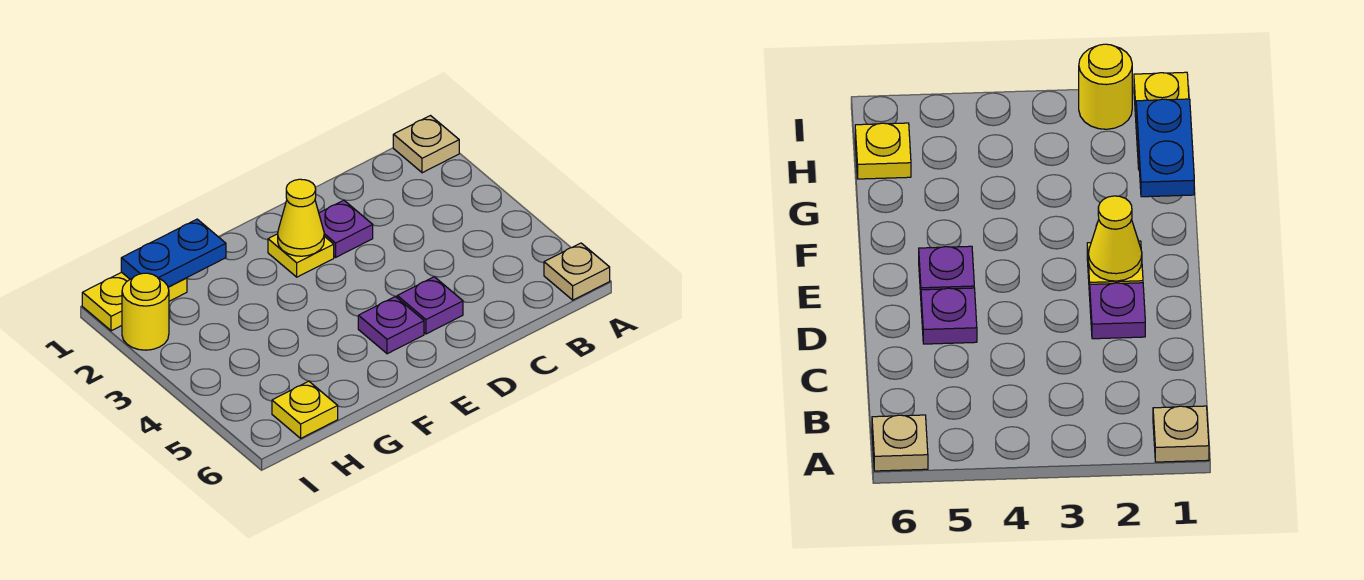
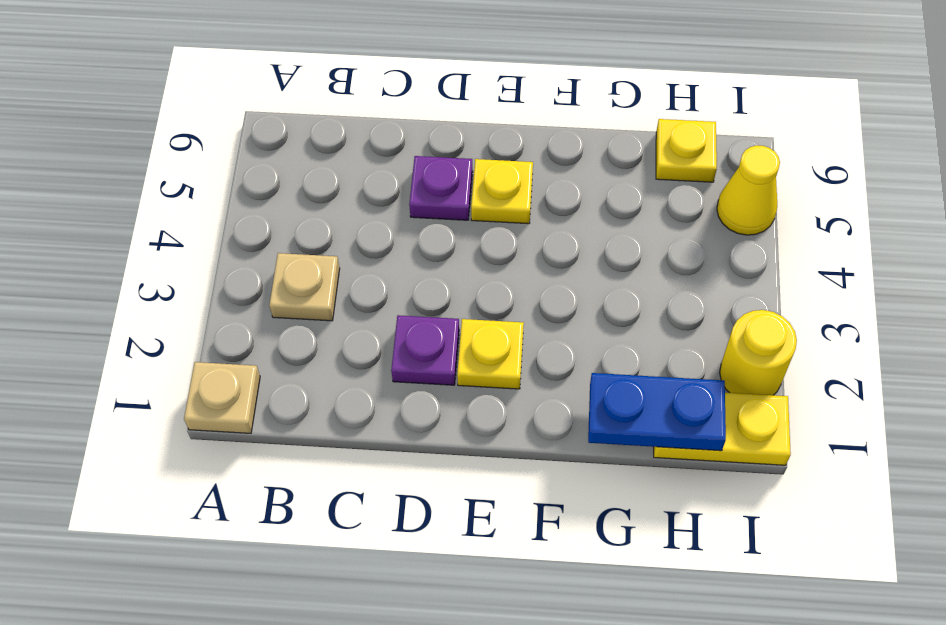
tan 1x1 plate [544,243,610,300] -> tan 1x1 plate moved to [269,253,340,321]
yellow 1x1 cone [278,179,324,256] -> yellow 1x1 cone moved to [717,145,780,235]
purple 1x1 plate [358,296,424,354] -> yellow 1x1 plate [471,159,533,224]

